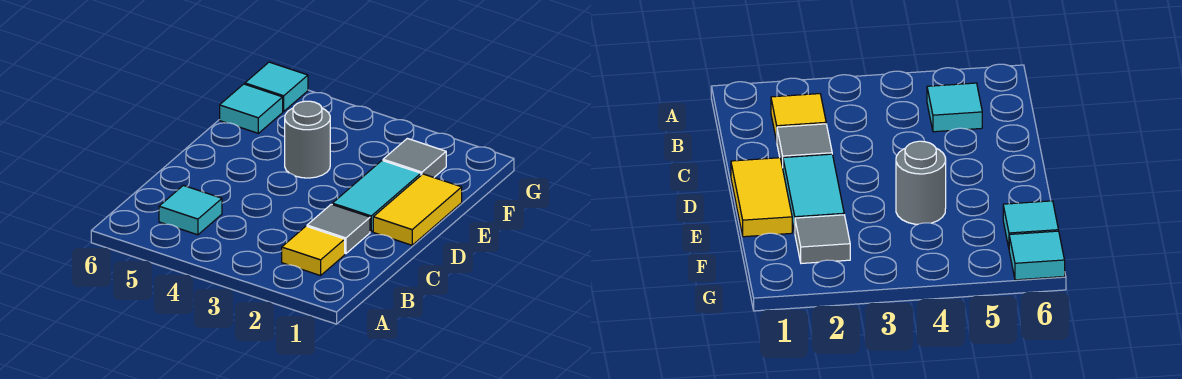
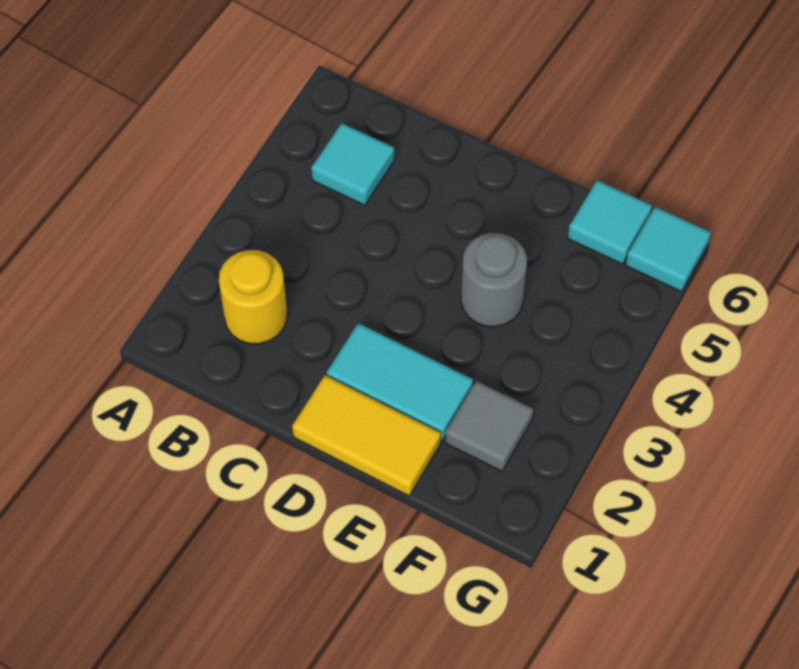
yellow 1x1 tile [282,226,345,276] -> yellow 1x1 round brick [219,250,287,344]
grey 1x1 tile [307,204,370,254] -> none

